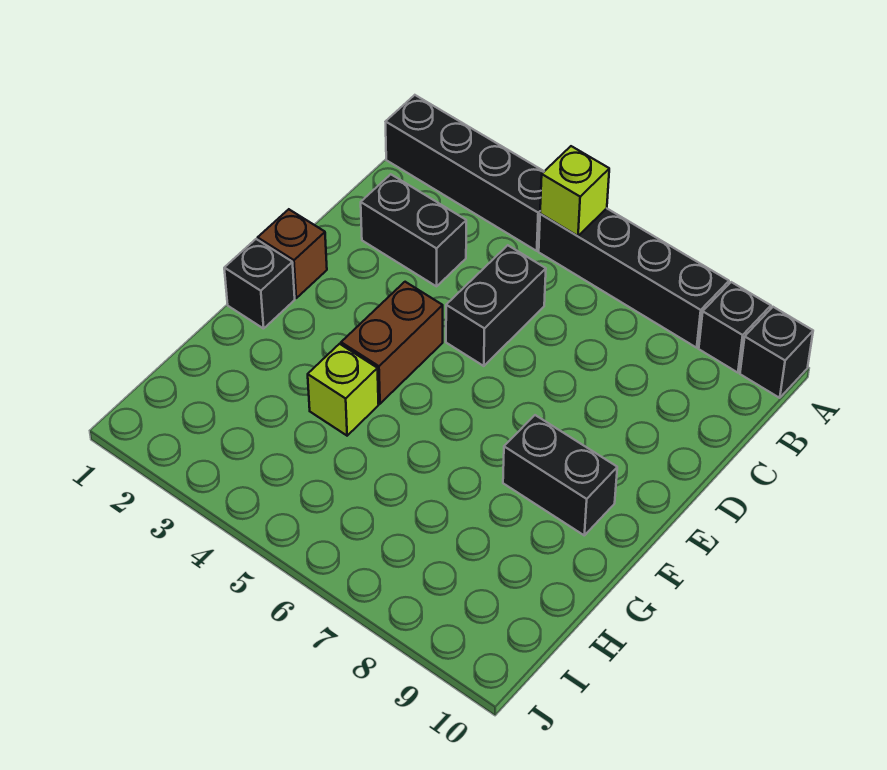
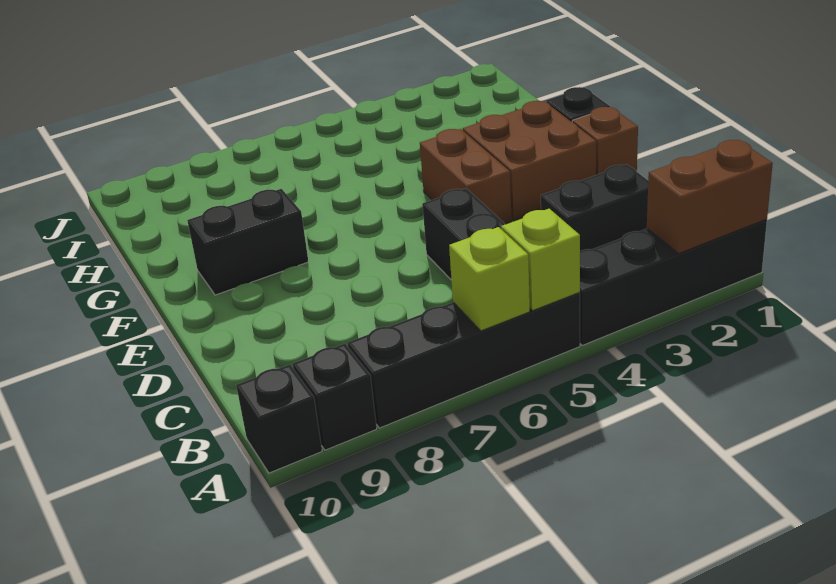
none -> brown 1x2 brick [647,140,773,254]
none -> brown 2x2 brick [463,101,596,221]
lime 1x1 brick [308,344,379,436] -> lime 1x1 brick moved to [449,227,530,331]

